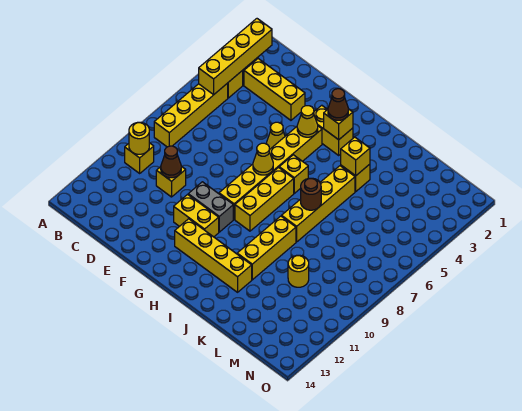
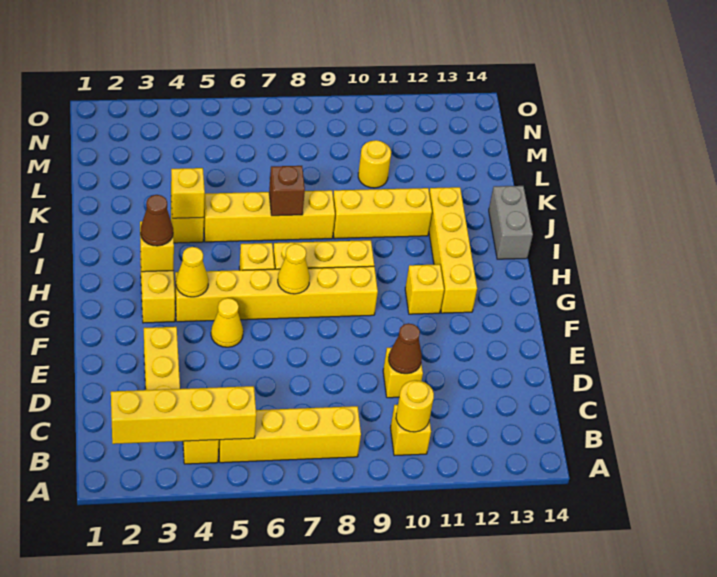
grey 1x2 brick [188,182,233,232] -> grey 1x2 brick moved to [489,186,533,259]
yellow 1x2 brick [174,195,219,237] -> yellow 1x1 brick [405,264,444,314]
brown 1x1 round brick [301,178,321,210] -> brown 1x1 brick [269,166,305,216]

